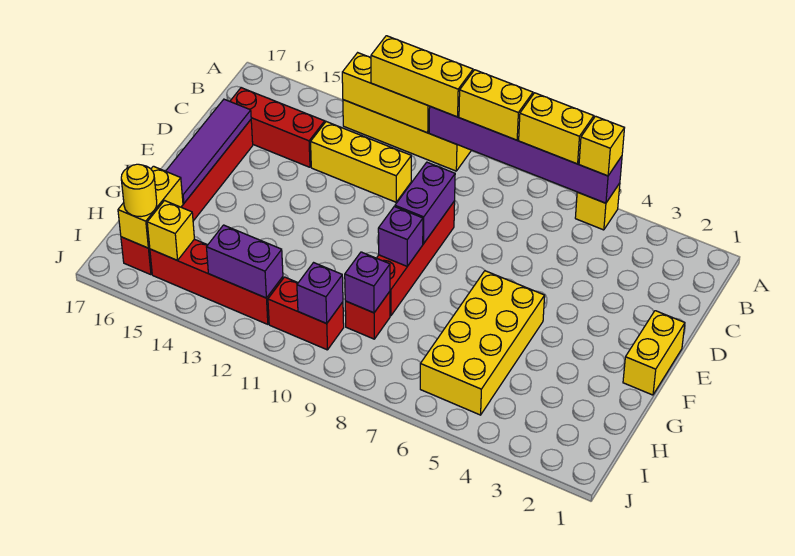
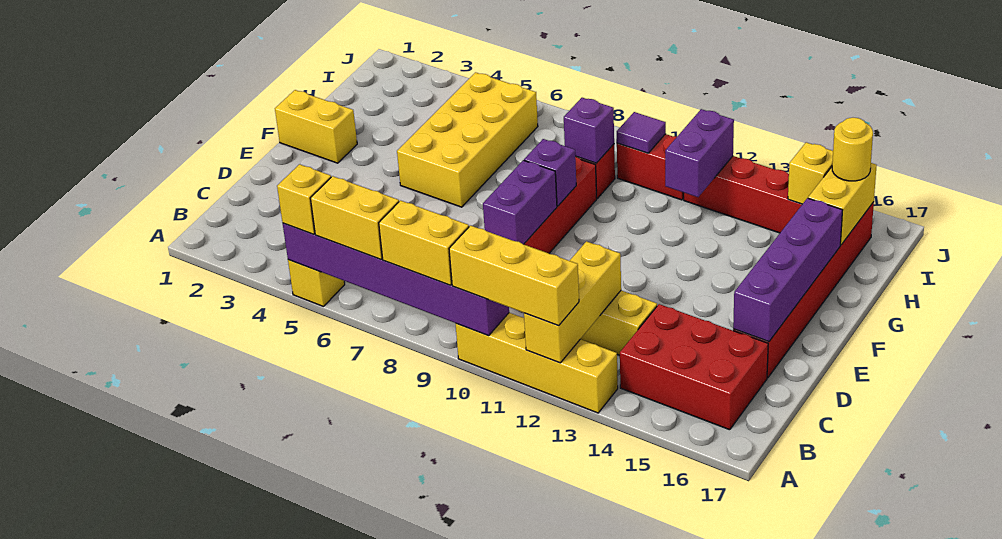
yellow 1x3 brick [342,53,430,133] -> yellow 1x3 brick turned to [524,241,621,363]
red 1x3 brick [230,88,325,167] -> red 2x3 brick [620,304,768,430]
purple 1x4 tile [166,99,251,203] -> purple 1x4 brick [733,198,842,342]
yellow 1x2 brick [623,311,685,395] -> yellow 1x2 brick turned to [275,90,357,163]
purple 1x1 brick [297,263,343,323] -> purple 1x1 tile [617,112,666,153]
purple 1x2 brick [207,225,283,298] -> purple 1x2 brick turned to [665,109,734,197]

